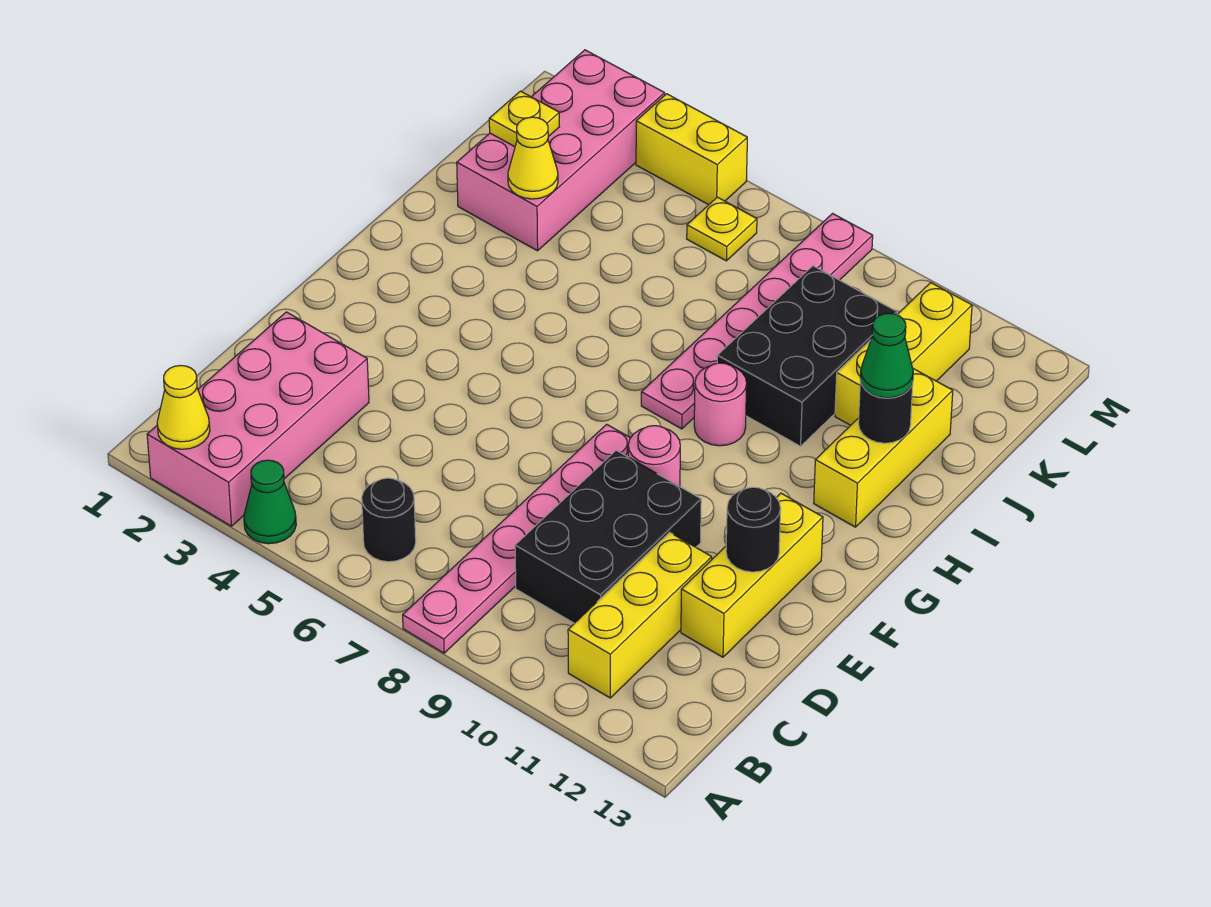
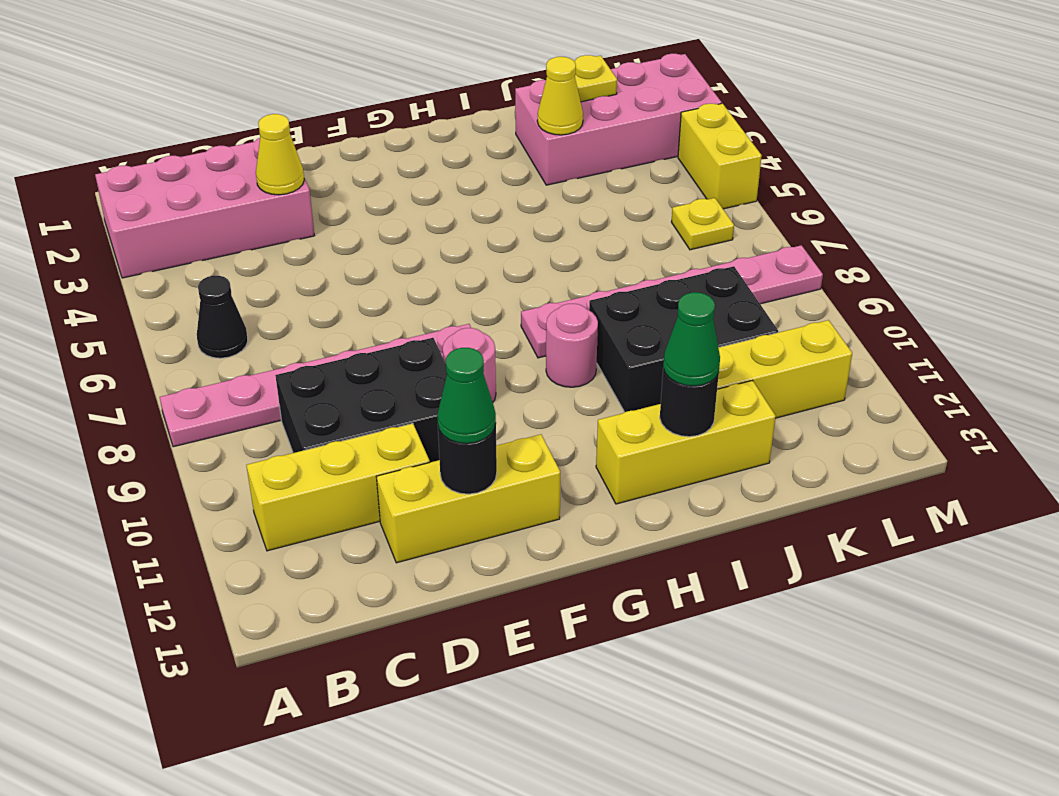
yellow 1x1 cone [157,365,210,449] -> yellow 1x1 cone moved to [256,114,304,195]
green 1x1 cone [244,460,296,544] -> green 1x1 cone moved to [437,348,496,444]
black 1x1 round brick [362,478,416,562] -> black 1x1 cone [197,276,248,358]

